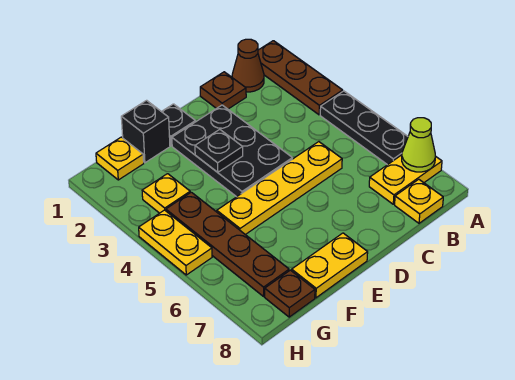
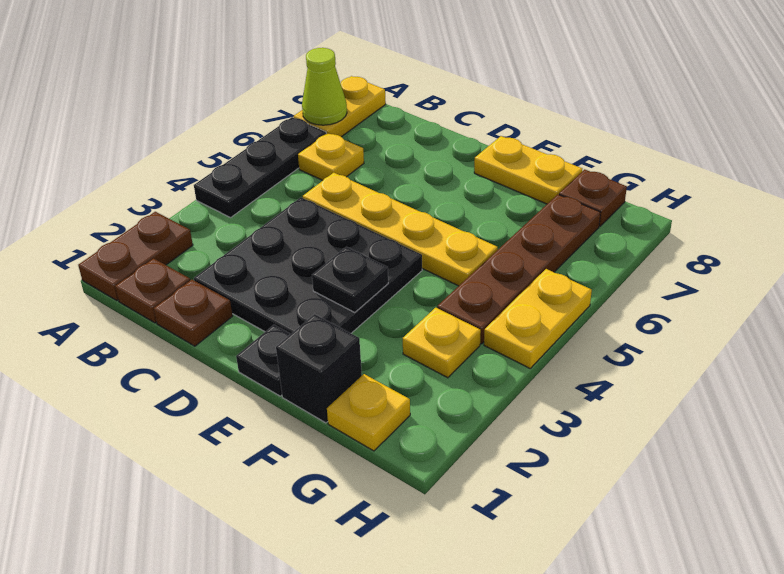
brown 1x3 plate [258,41,343,115] -> brown 1x2 plate [78,212,193,301]
yellow 1x2 plate [369,155,442,204] -> yellow 1x2 plate turned to [293,76,386,137]
brown 1x1 cone [232,39,264,92] -> brown 1x1 plate [115,259,190,323]
yellow 1x1 plate [395,179,443,223] -> yellow 1x1 plate moved to [298,133,364,180]
black 2x3 plate [172,105,292,197] -> black 3x3 plate [194,197,422,334]

